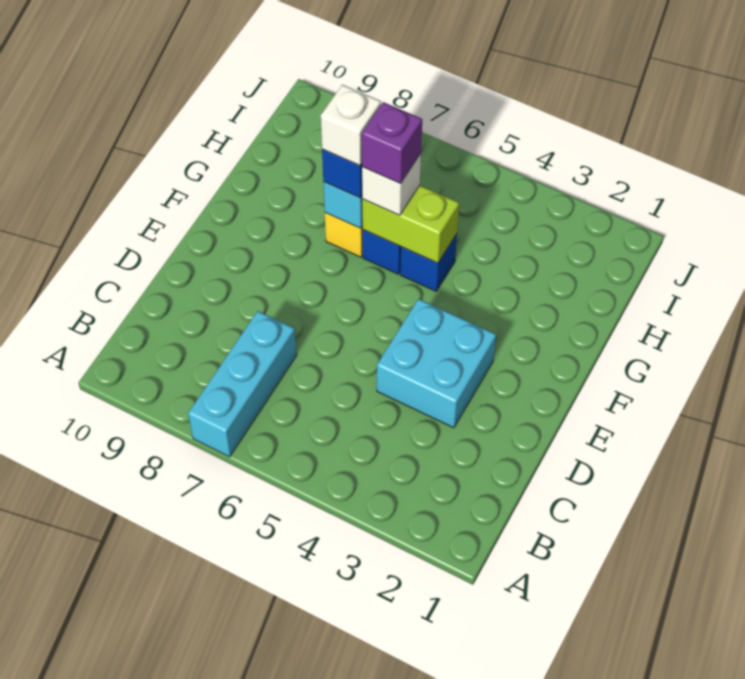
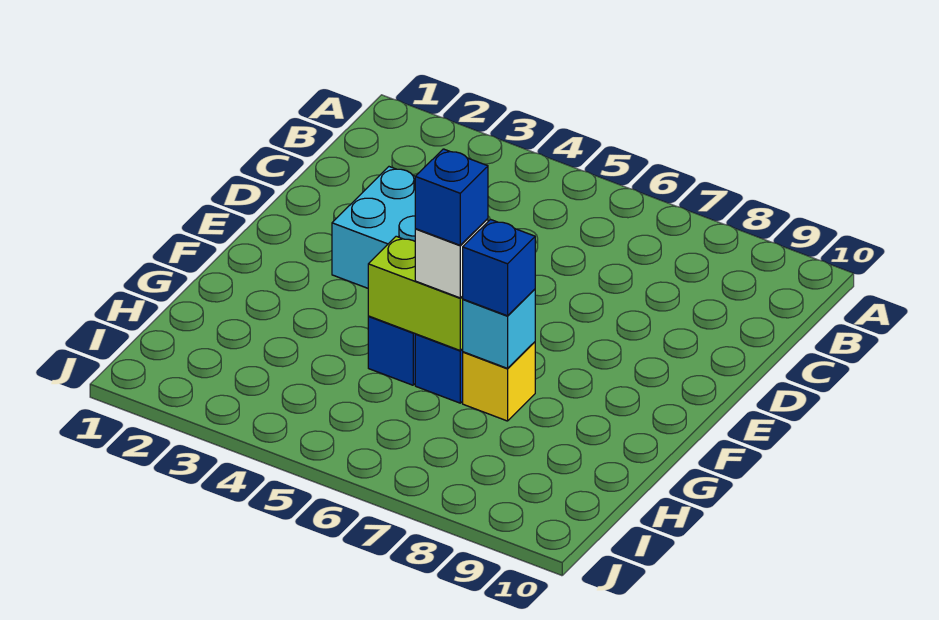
cyan 1x3 brick [188,311,297,457] -> none
purple 1x1 brick [362,102,422,184] -> blue 1x1 brick [415,149,488,245]
white 1x1 brick [321,85,381,166] -> none

